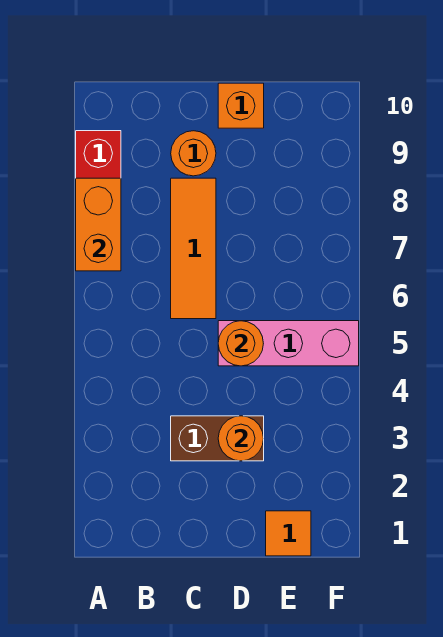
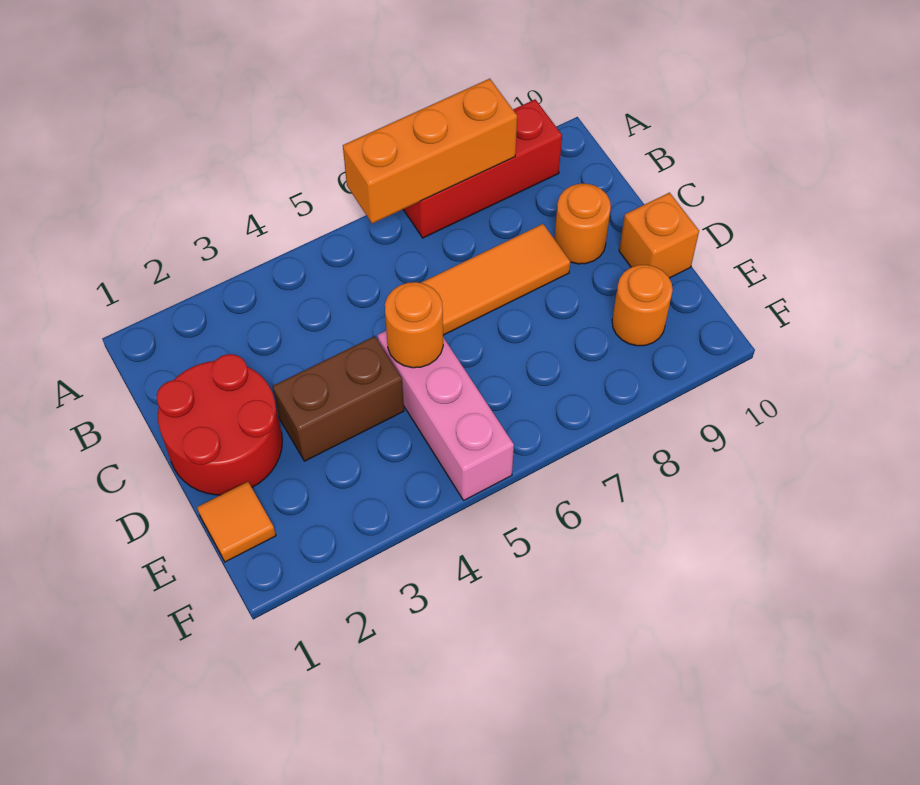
orange 1x2 brick [76,178,121,271] -> orange 1x3 brick [343,79,517,224]
none -> red 2x2 round brick [157,354,282,495]
brown 1x2 brick [171,416,264,461] -> brown 1x2 brick turned to [273,336,404,461]
orange 1x1 round brick [218,416,264,461] -> orange 1x1 round brick moved to [612,265,673,346]

